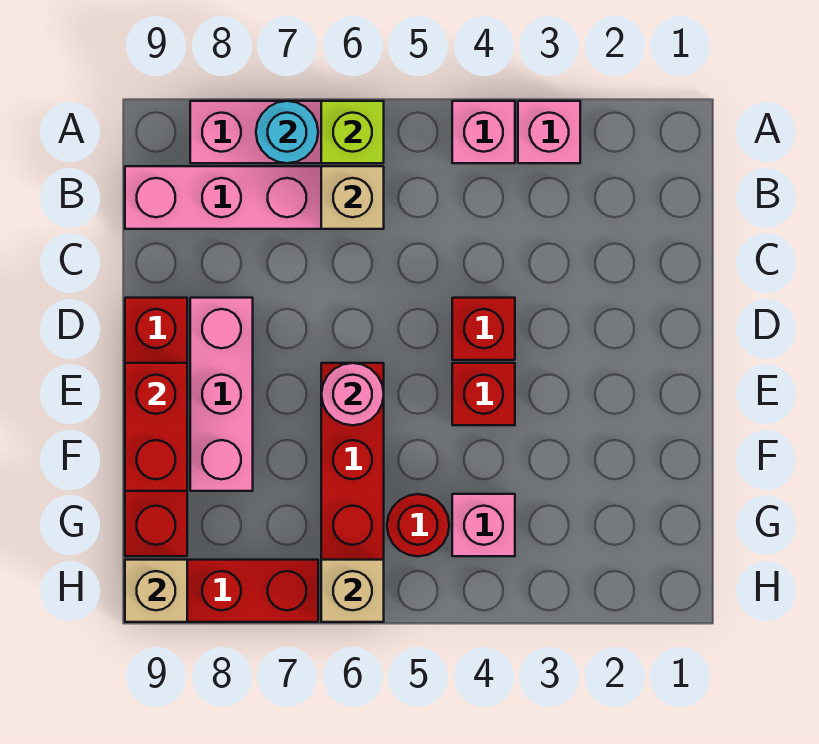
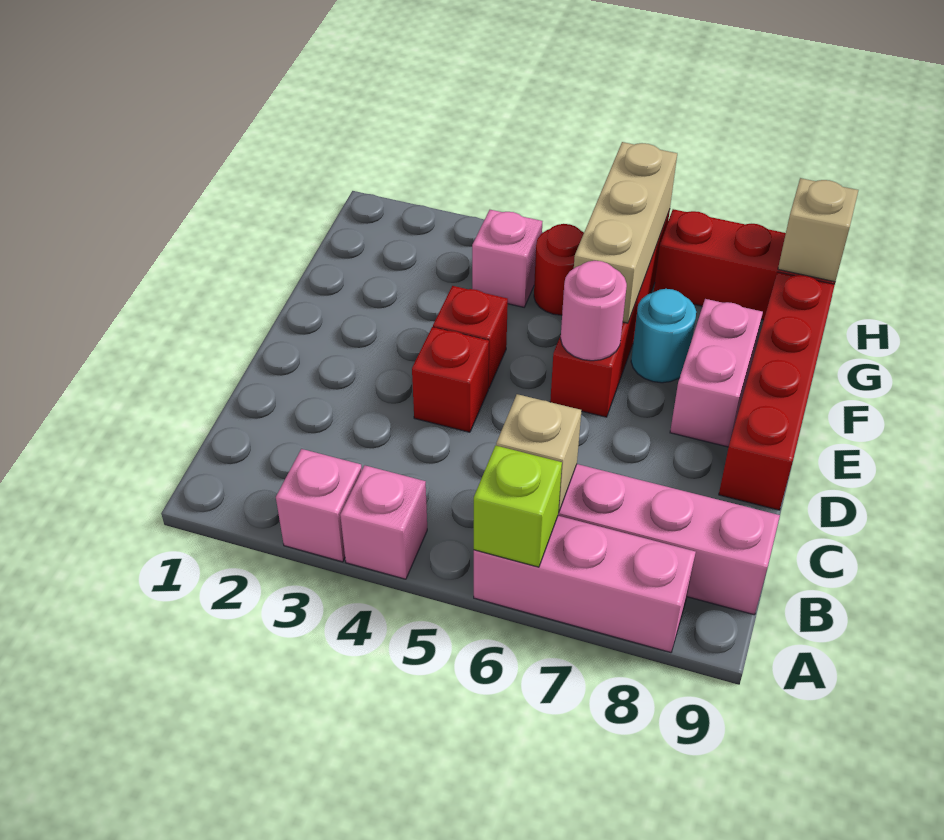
cyan 1x1 round brick [256,101,318,163] -> cyan 1x1 round brick moved to [631,289,696,383]
pink 1x3 brick [190,298,253,491] -> pink 1x2 brick [670,299,763,447]
red 1x2 brick [125,363,187,491] -> none
tan 1x1 brick [321,560,384,622] -> tan 1x3 brick [574,142,677,323]

